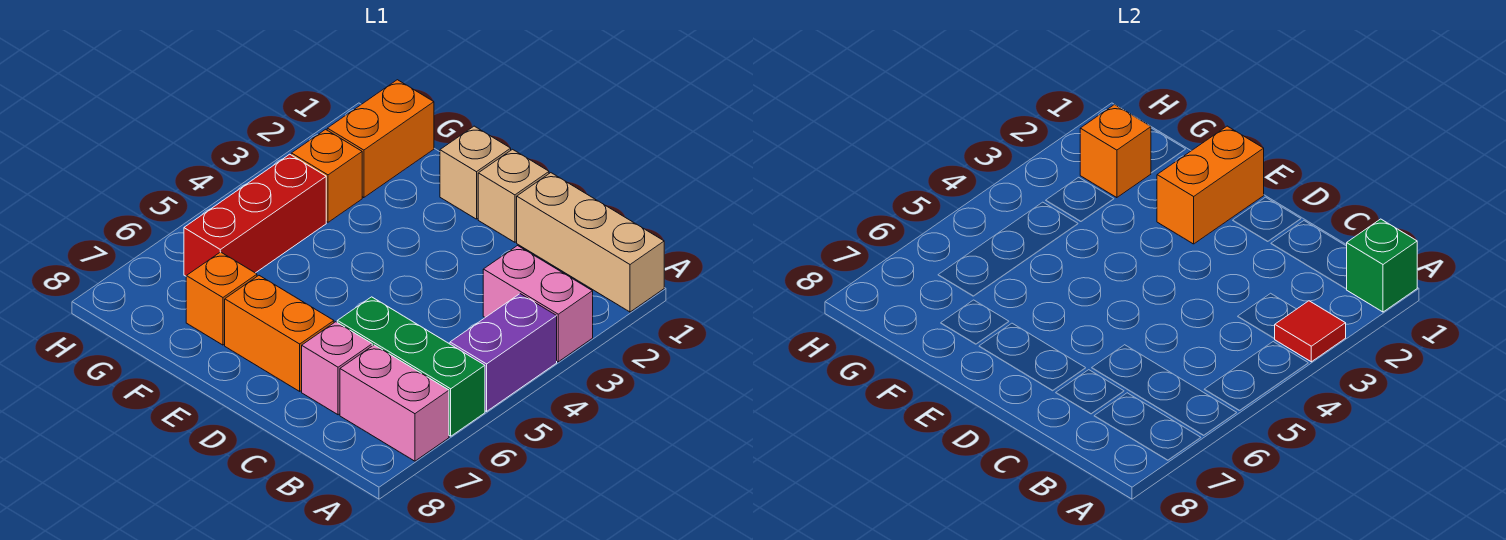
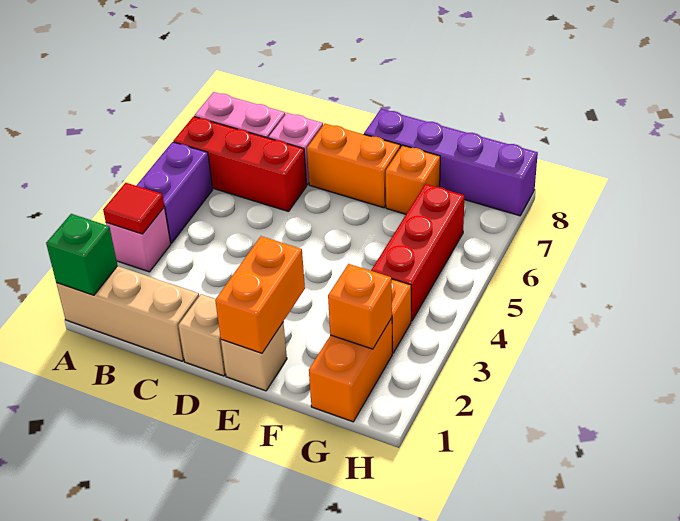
pink 1x2 brick [483,246,593,362] -> pink 1x1 brick [106,207,171,272]
green 1x3 brick [337,297,485,436] -> red 1x3 brick [174,117,307,212]
none -> purple 1x4 brick [364,109,538,216]

